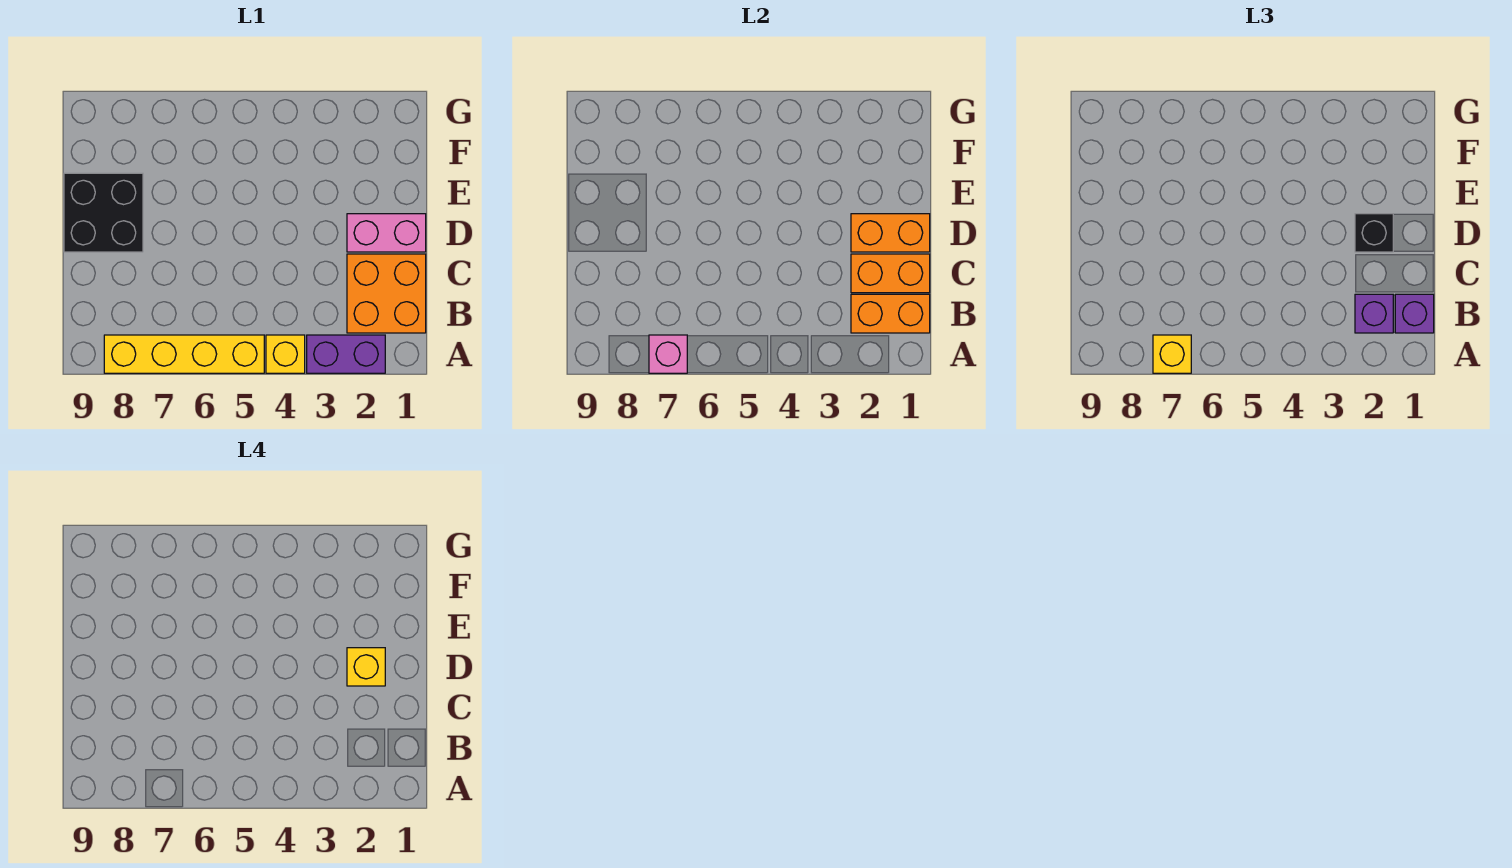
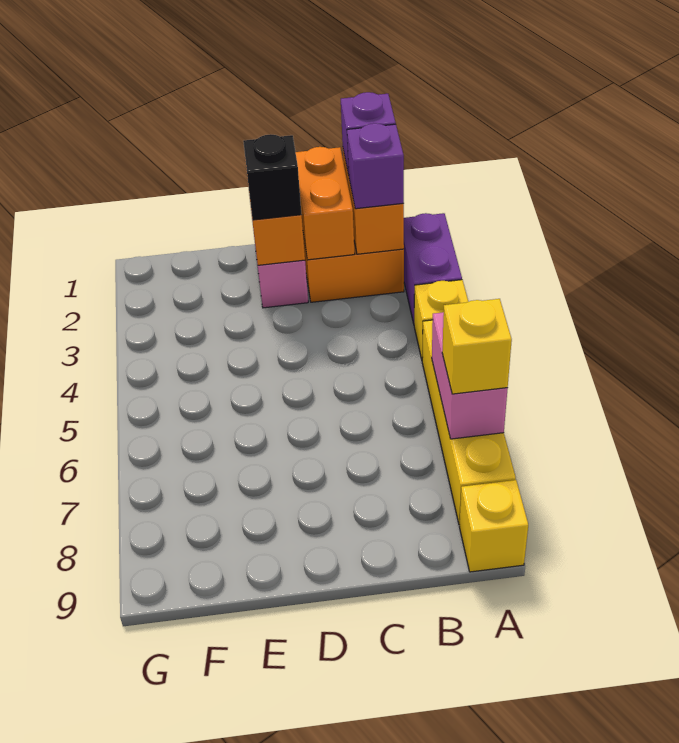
pink 1x1 brick [649,335,687,373] -> pink 1x2 brick [432,312,508,439]
yellow 1x1 brick [347,648,385,686] -> yellow 1x1 brick moved to [460,480,528,572]
black 2x2 brick [64,173,143,252] -> none

